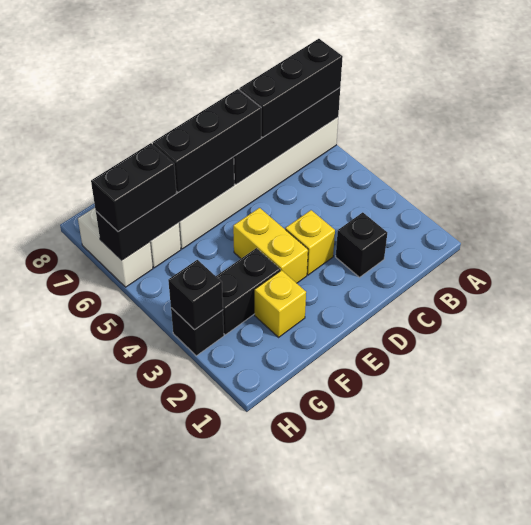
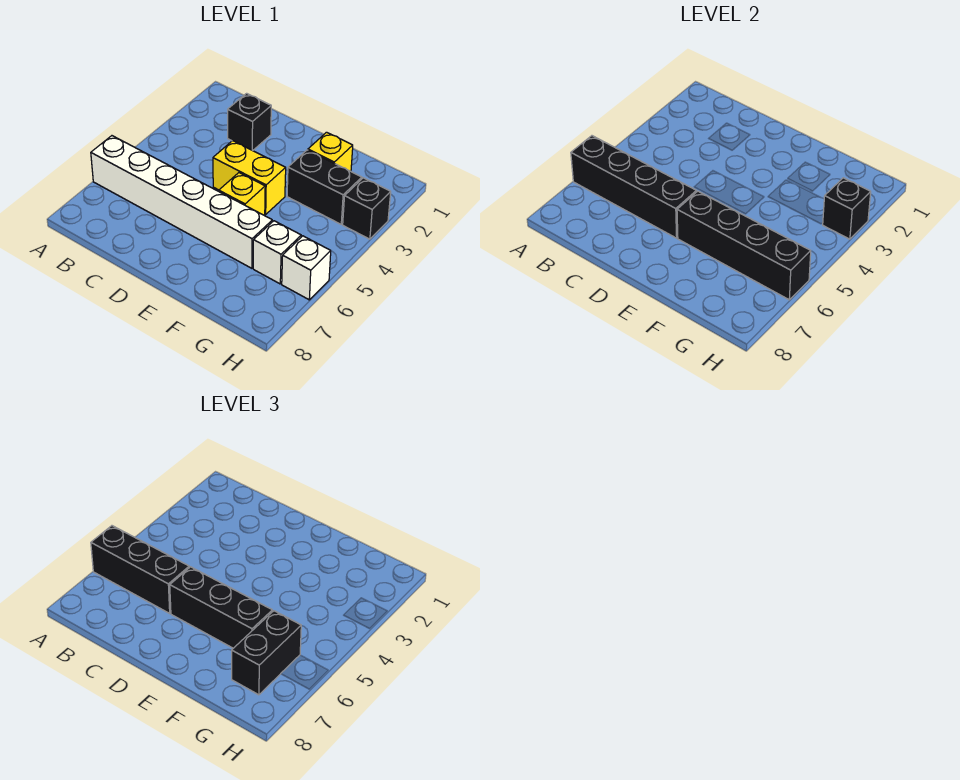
yellow 1x1 brick [285,210,335,275] -> yellow 1x1 brick moved to [219,173,265,216]
yellow 1x2 brick [233,208,308,283] -> yellow 1x2 brick turned to [213,141,286,214]
black 1x2 brick [91,143,177,232] -> black 1x2 brick turned to [232,611,301,695]
white 1x2 brick [78,208,153,287] -> white 1x1 brick [282,236,331,300]

